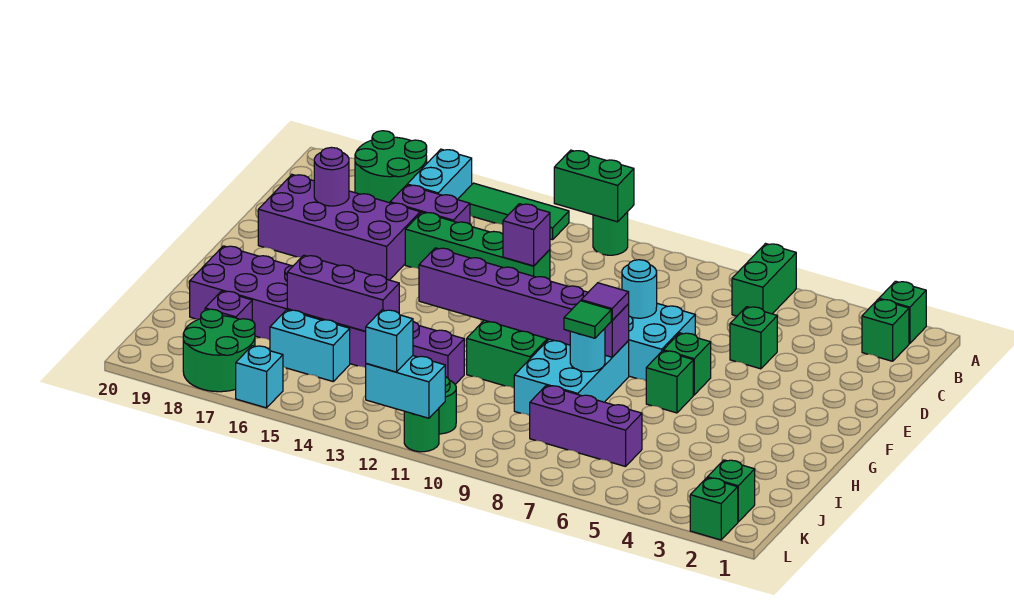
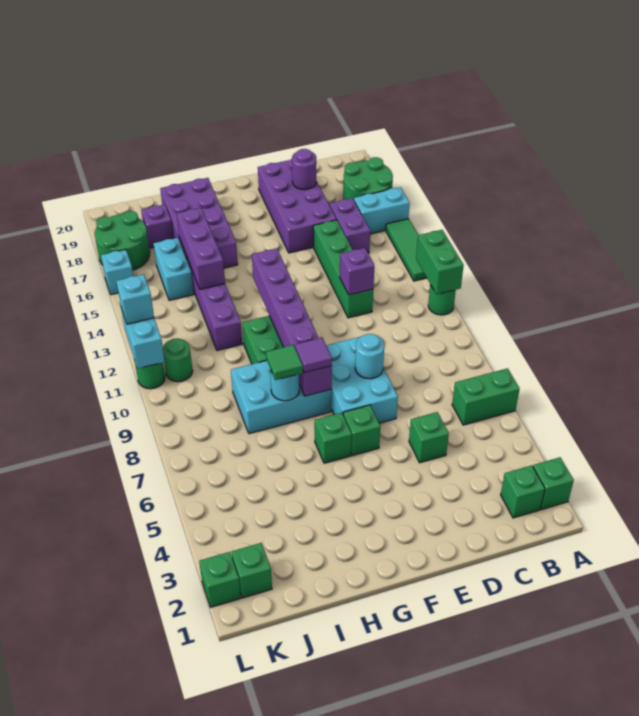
purple 1x3 brick [530,385,642,467] -> none

